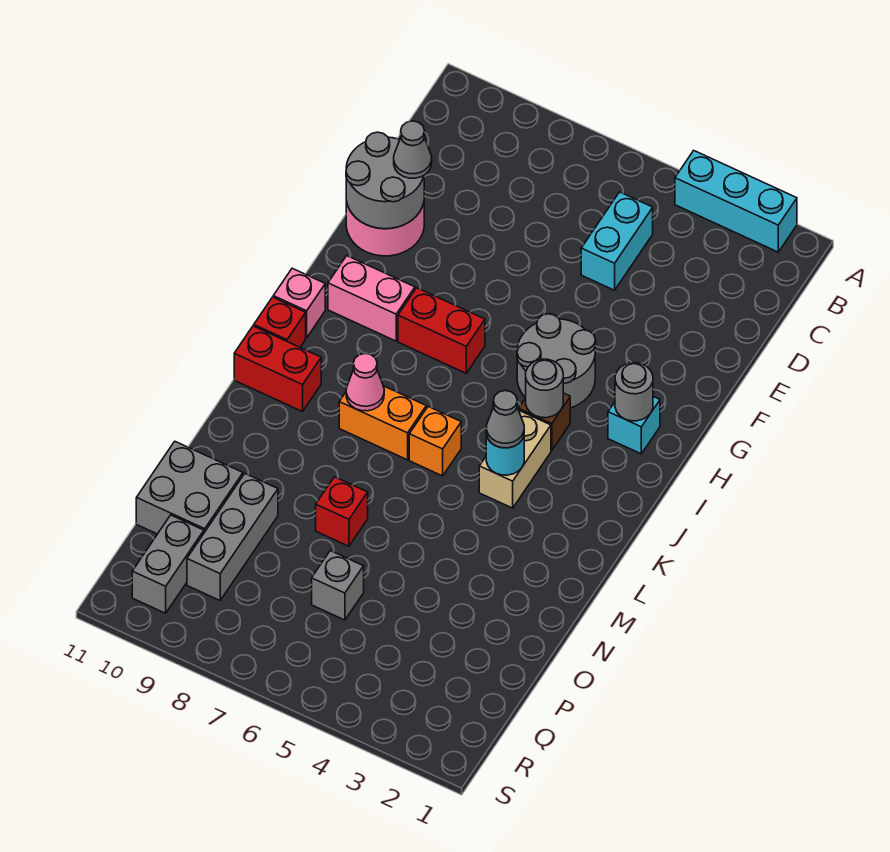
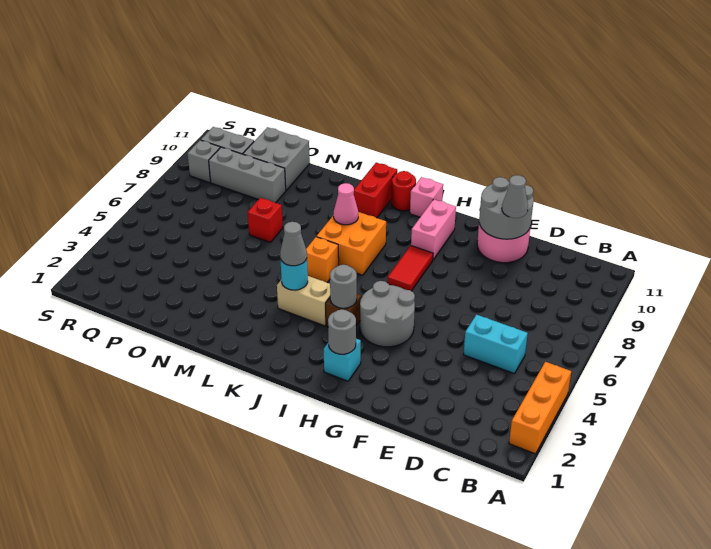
cyan 1x3 brick [675,151,797,252] -> orange 1x3 brick [509,362,571,454]
red 1x2 brick [398,288,485,373] -> red 1x2 tile [388,246,433,291]
red 1x1 brick [254,297,306,347] -> red 1x1 round brick [392,171,416,211]
orange 1x2 brick [339,386,426,460] -> orange 2x2 brick [317,212,386,275]
grey 1x1 brick [312,551,364,620] -> grey 1x1 brick moved to [188,140,220,183]

